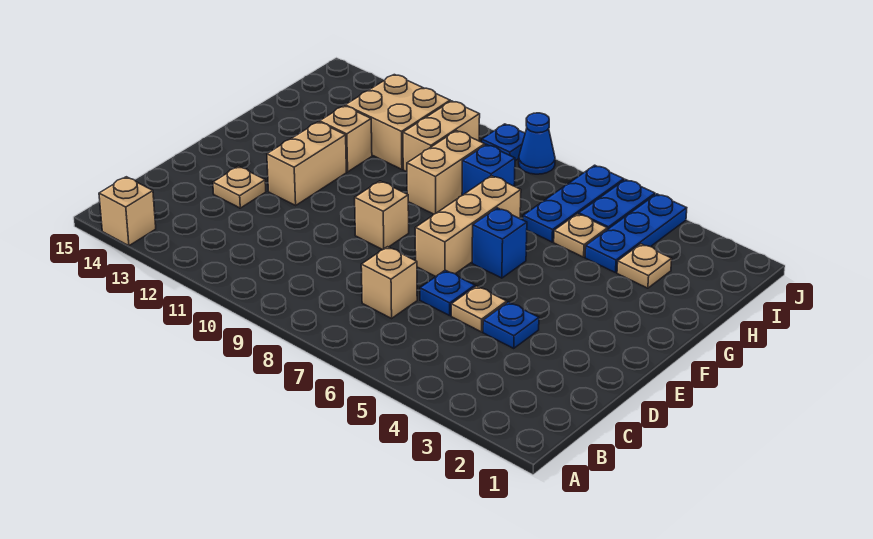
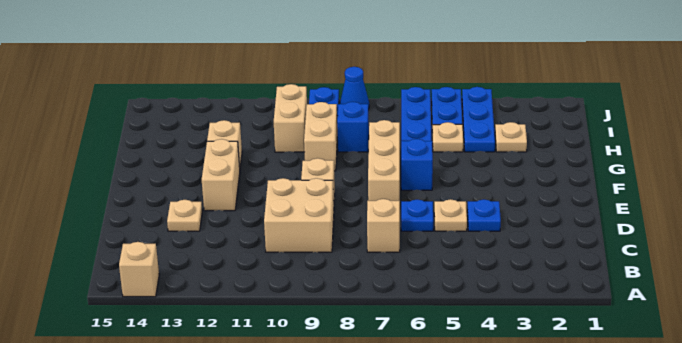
tan 2x2 brick [345,75,450,169] -> tan 2x2 brick moved to [264,178,334,252]

